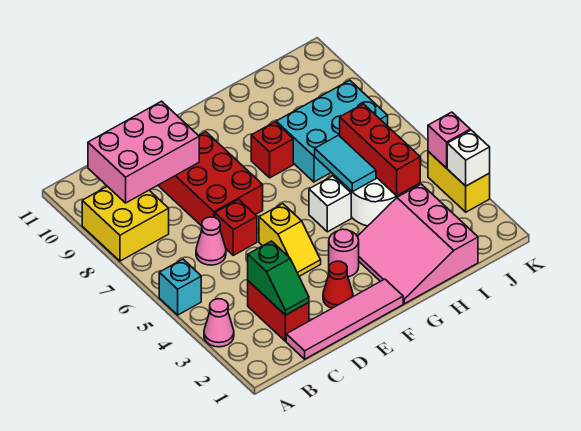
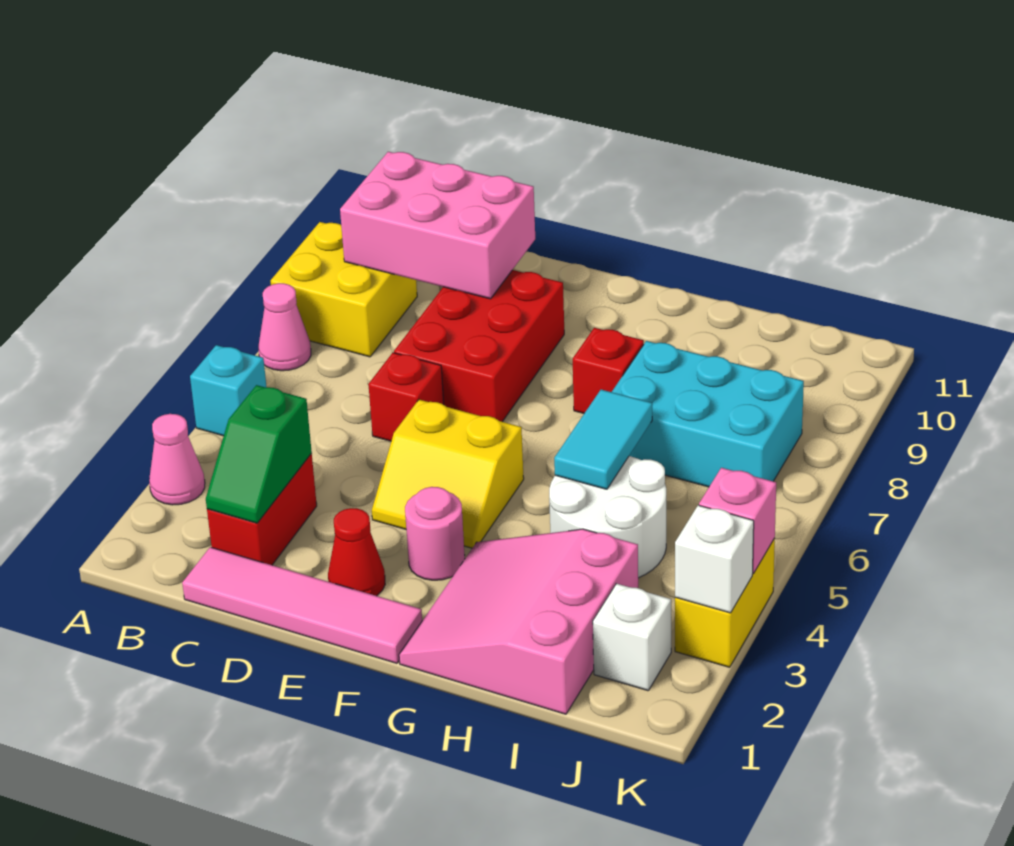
pink 1x1 cone [196,217,226,265] -> pink 1x1 cone moved to [258,283,311,371]
yellow 1x2 slope [259,204,321,276] -> yellow 2x2 slope [372,400,524,548]
white 1x1 brick [309,176,351,232] -> white 1x1 brick moved to [593,584,671,691]
red 1x3 brick [340,104,420,196] -> none

